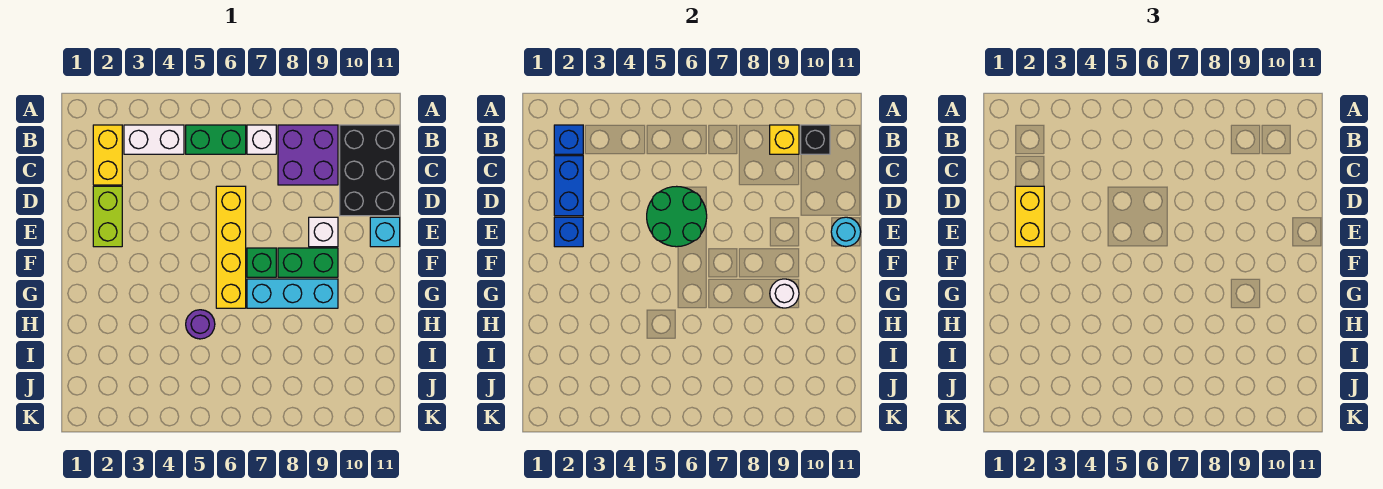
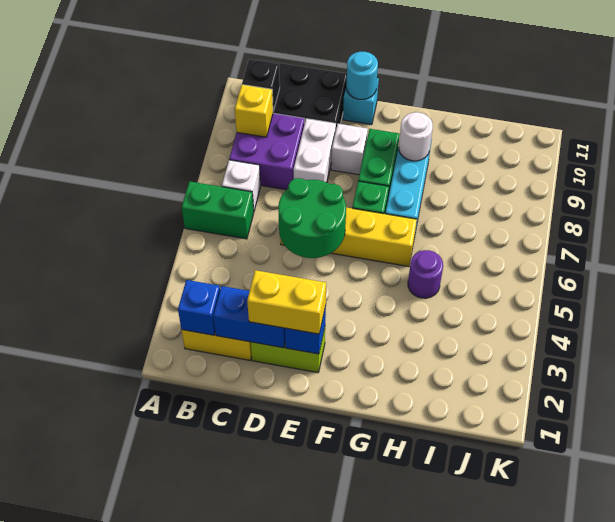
white 1x2 brick [124,125,184,154] -> white 1x2 brick moved to [293,119,336,182]
green 1x2 brick [186,125,246,154] -> green 1x2 brick turned to [182,181,254,239]

